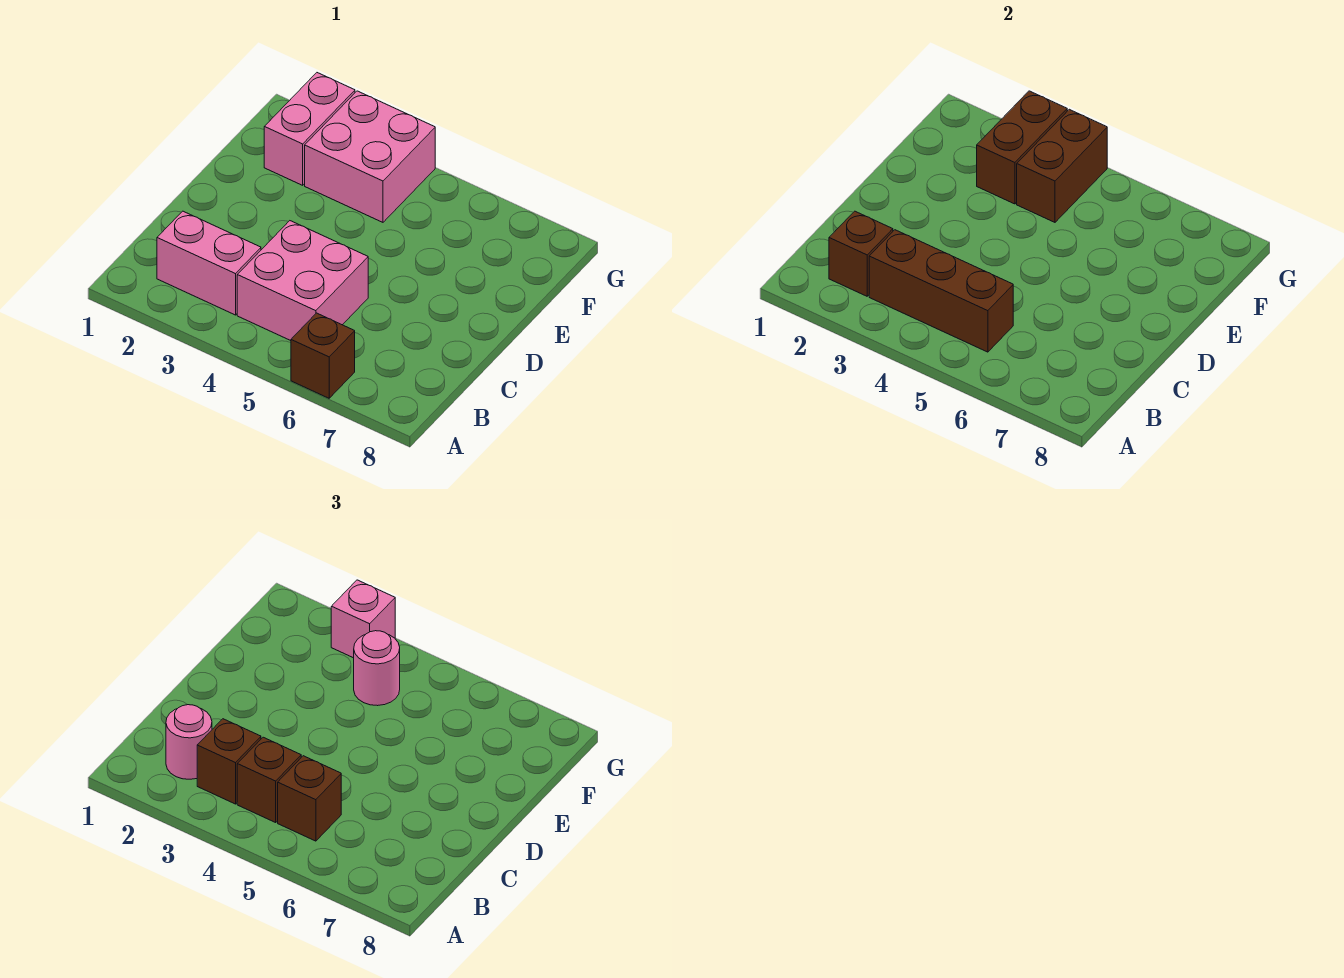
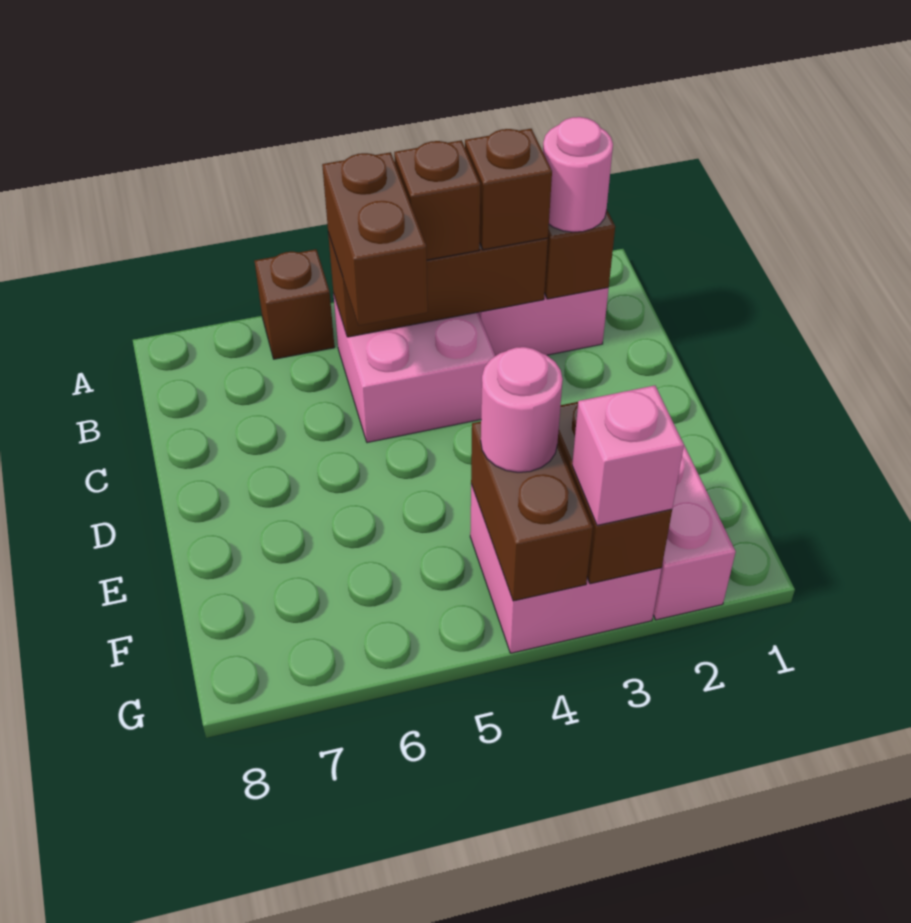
brown 1x1 brick [278,756,341,841] -> brown 1x2 brick [322,152,428,325]

